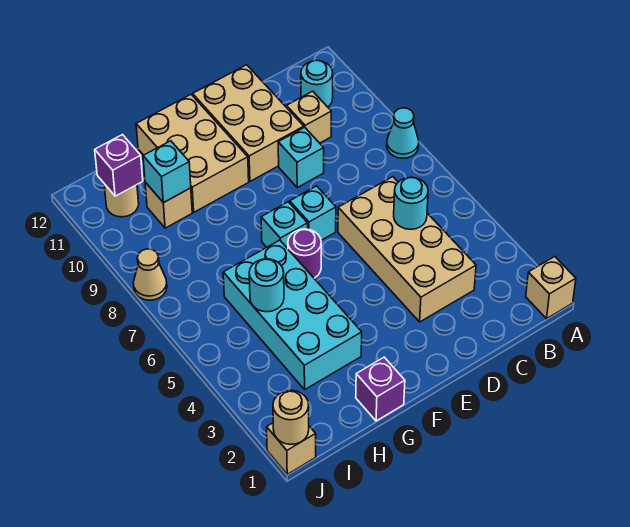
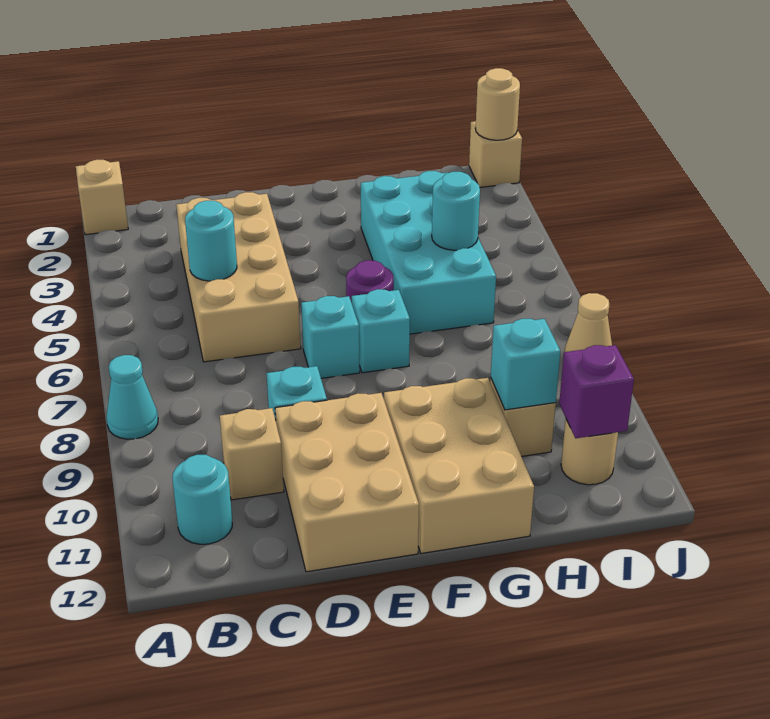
purple 1x1 brick [356,357,405,421] -> none

